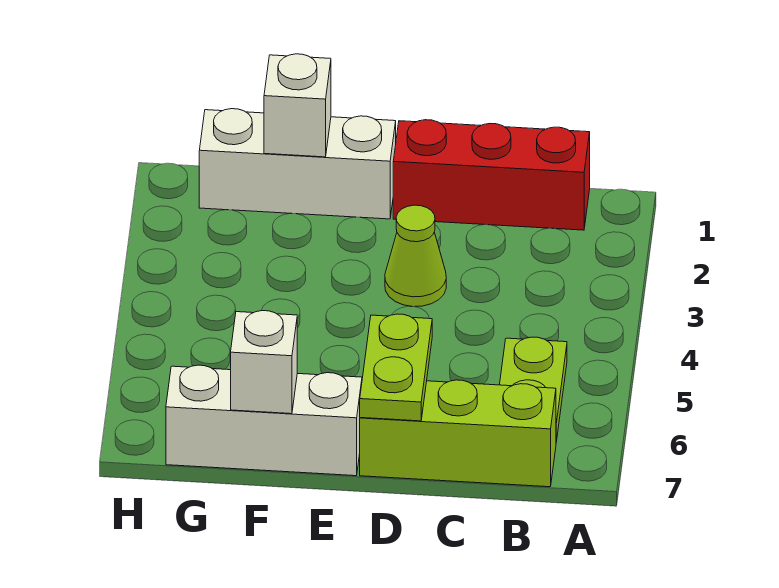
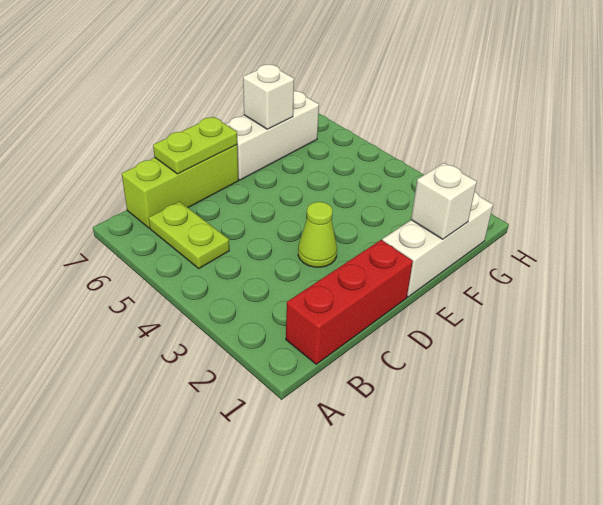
lime 1x2 plate [360,314,432,421] -> lime 1x2 plate turned to [153,117,237,174]

